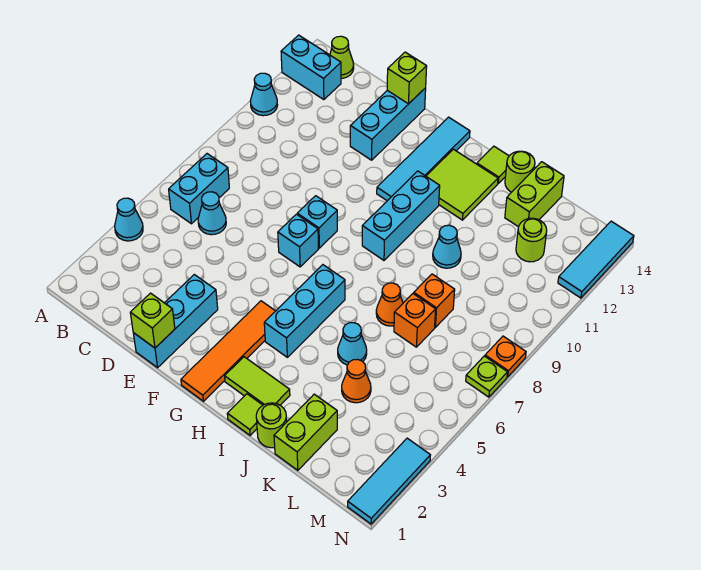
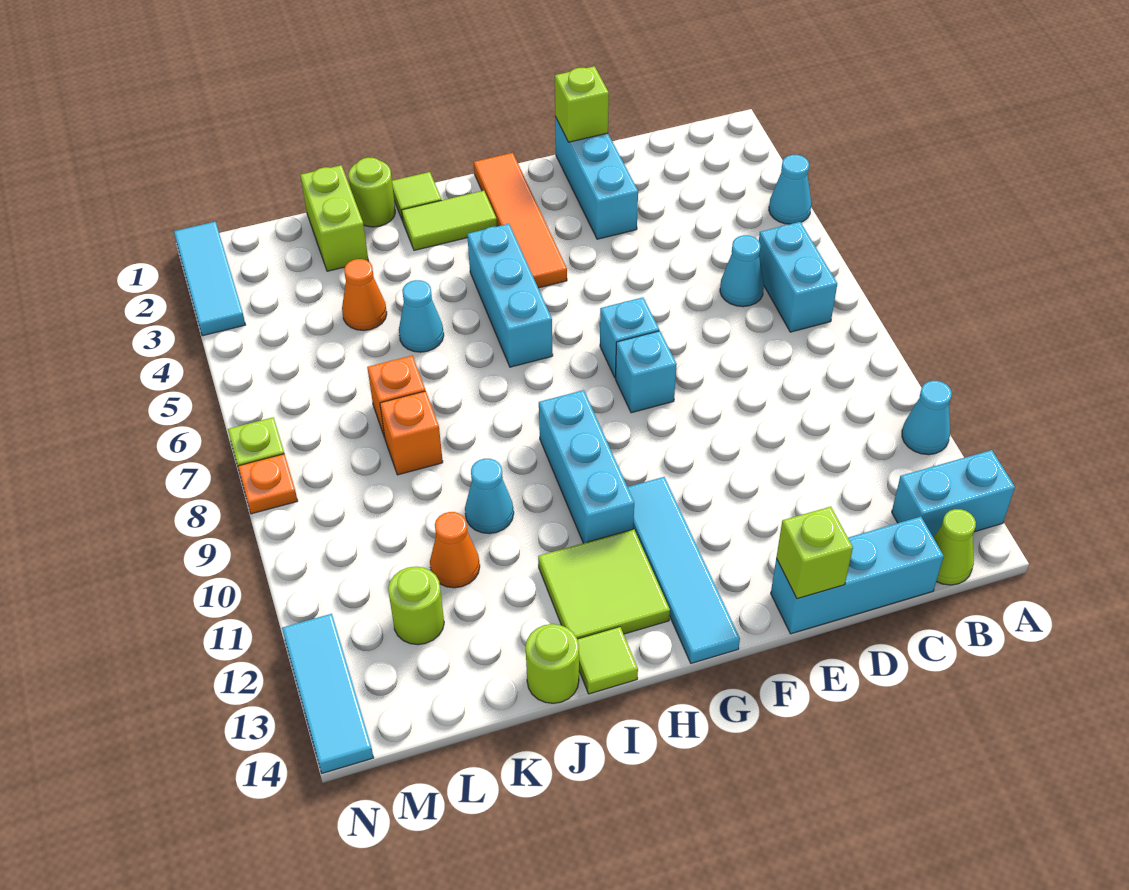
cyan 1x3 brick [350,88,426,160] -> cyan 1x3 brick turned to [771,517,944,634]
orange 1x1 cone [376,283,403,326] -> orange 1x1 cone moved to [430,512,480,588]
lime 1x2 brick [505,162,564,227] -> none

